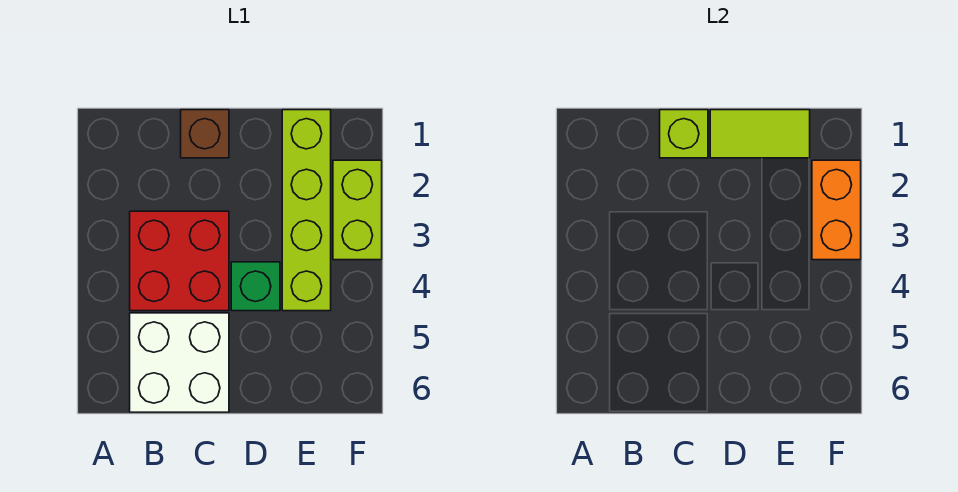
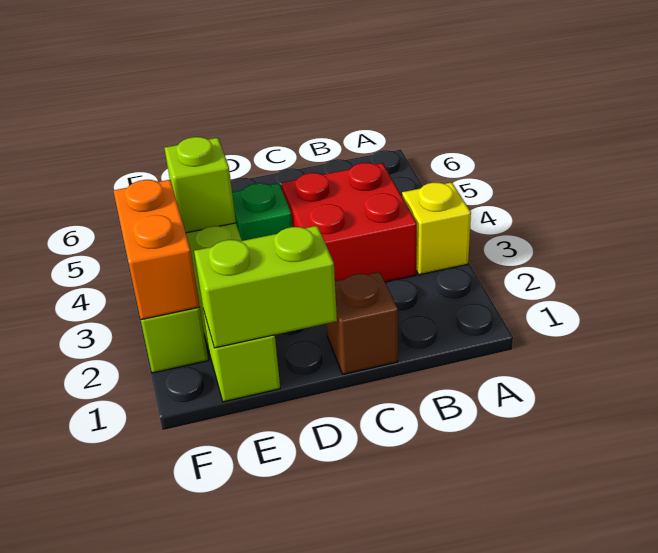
none -> yellow 1x1 brick [402,182,471,275]
white 2x2 brick [130,313,229,412] -> none
lime 1x1 brick [660,110,708,158] -> lime 1x1 brick moved to [165,137,236,233]
lime 1x2 tile [710,110,810,158] -> lime 1x2 brick [194,226,337,348]

